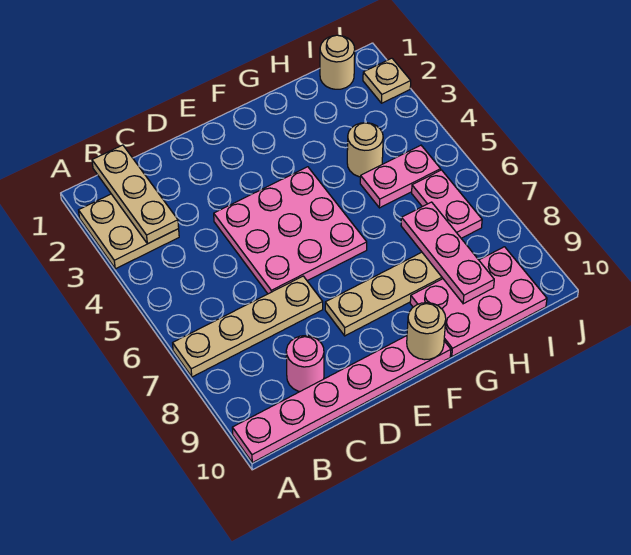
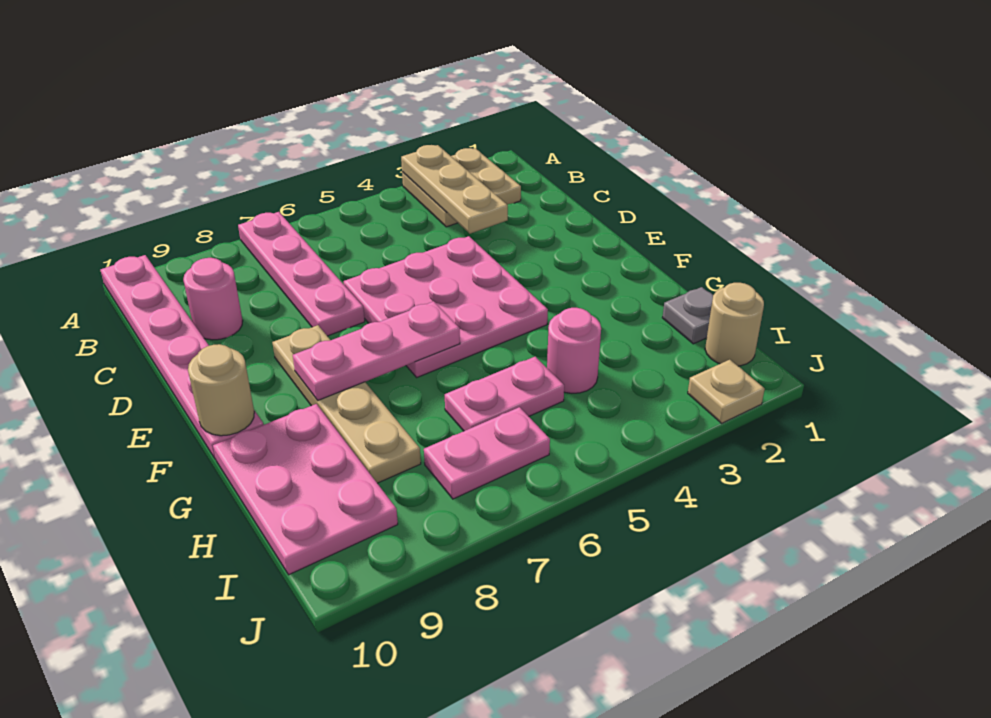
tan 1x4 plate [173,276,323,377] -> pink 1x4 plate [238,212,365,336]
tan 1x3 plate [92,145,179,244] -> tan 1x3 plate turned to [401,145,508,234]
none -> grey 1x1 plate [662,287,713,344]
tan 1x1 round brick [347,123,383,177] -> pink 1x1 round brick [547,308,601,393]
pink 1x2 plate [360,145,441,208] -> pink 1x2 plate turned to [445,357,564,431]
pink 1x3 plate [401,202,494,304] -> pink 1x3 plate moved to [293,301,460,400]

